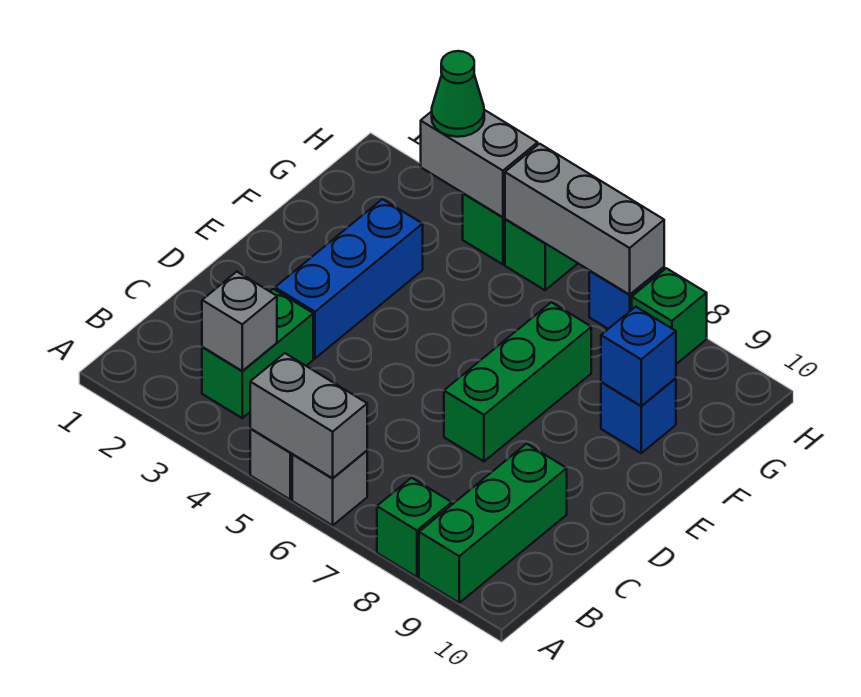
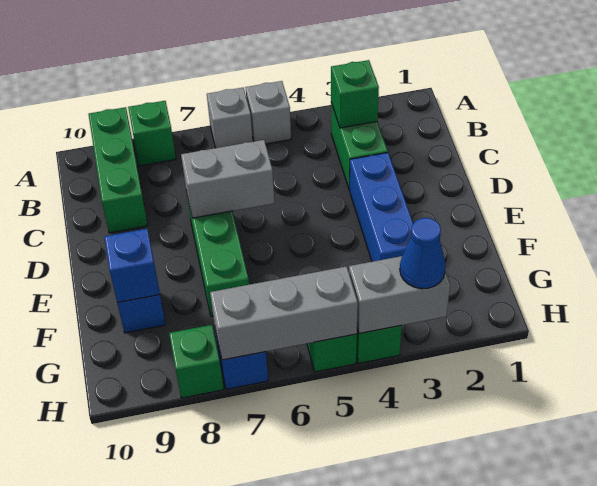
grey 1x2 brick [250,353,367,478] -> grey 1x2 brick moved to [181,140,274,218]
grey 1x1 brick [202,272,277,371] -> green 1x1 brick [331,60,379,128]
green 1x1 cone [432,51,484,137] -> blue 1x1 cone [400,218,446,289]

